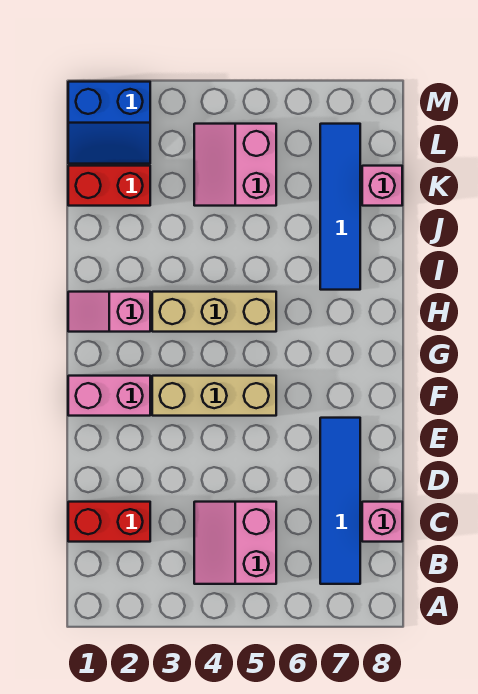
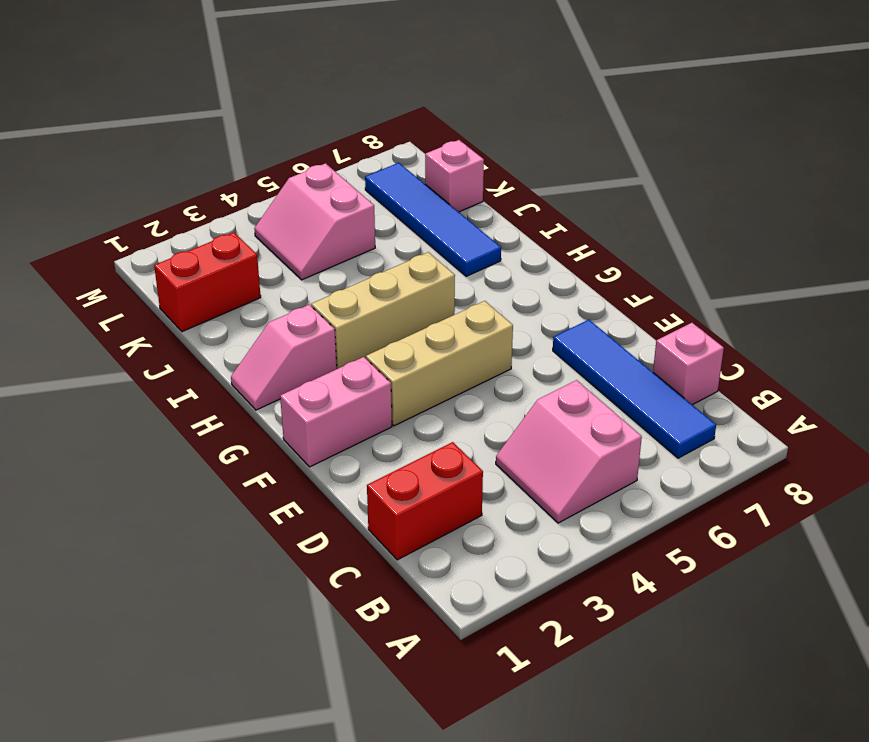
blue 2x2 slope [68,82,150,164] -> none

